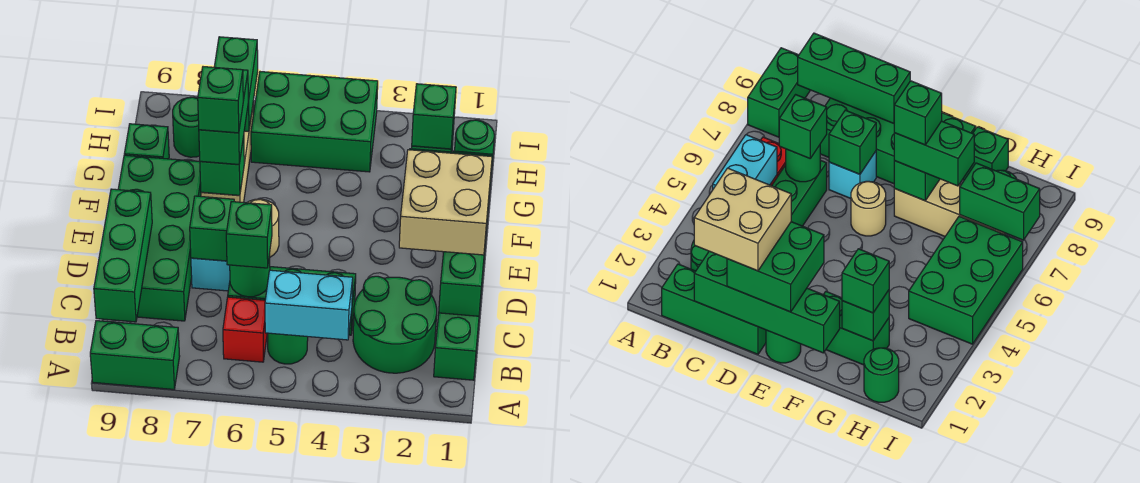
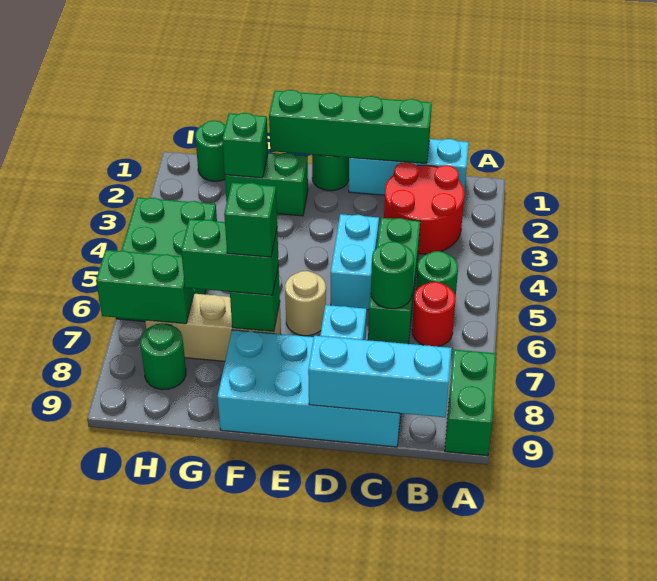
green 1x3 brick [434,265,484,380] -> cyan 1x3 brick [349,139,469,195]
green 2x2 round brick [353,276,437,373] -> red 2x2 round brick [384,162,464,254]
cyan 1x2 brick [265,270,353,340] -> cyan 1x2 brick moved to [331,214,379,310]
red 1x1 brick [223,297,267,362] -> red 1x1 round brick [412,282,456,347]
green 1x3 brick [94,189,152,322] -> cyan 1x3 brick [308,336,452,417]
tan 2x2 brick [399,150,492,255] -> none
green 1x1 brick [226,202,272,268] -> none
green 2x4 brick [118,155,201,321] -> cyan 2x4 brick [218,330,401,447]
green 2x2 brick [727,222,824,312] -> none
green 1x1 brick [190,196,234,261] -> none
green 1x1 brick [412,84,456,149] -> none
green 1x1 brick [124,124,169,159] -> none

